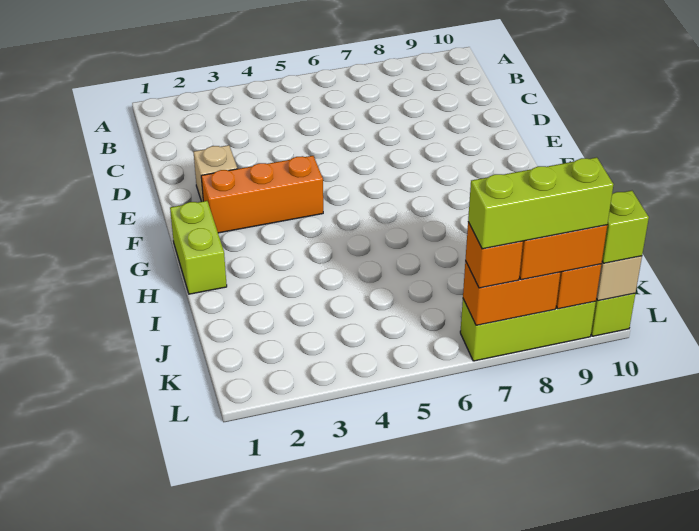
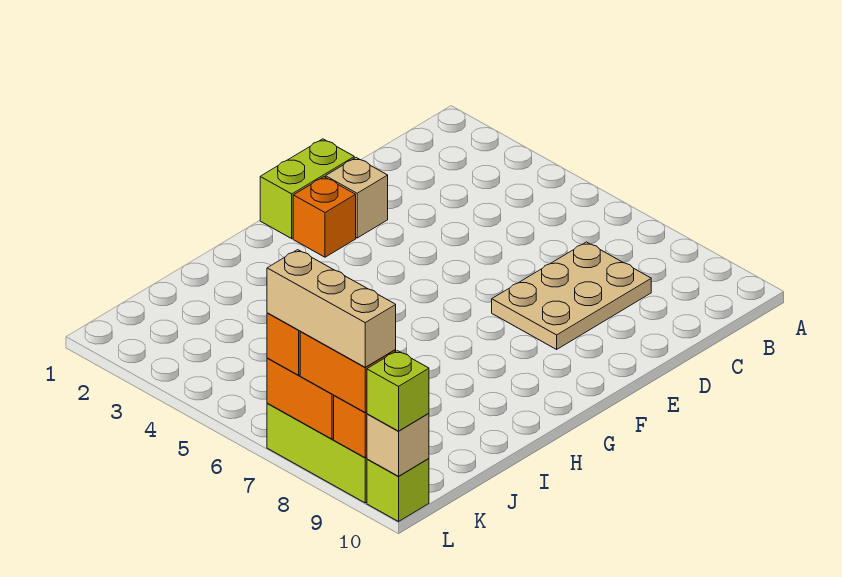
none -> tan 2x3 plate [492,242,651,349]
orange 1x3 brick [201,156,323,233] -> orange 1x1 brick [293,177,356,257]
lime 1x2 brick [170,201,227,294] -> lime 1x2 brick moved to [260,139,354,239]
lime 1x3 brick [468,157,613,249] -> tan 1x3 brick [267,250,396,367]

